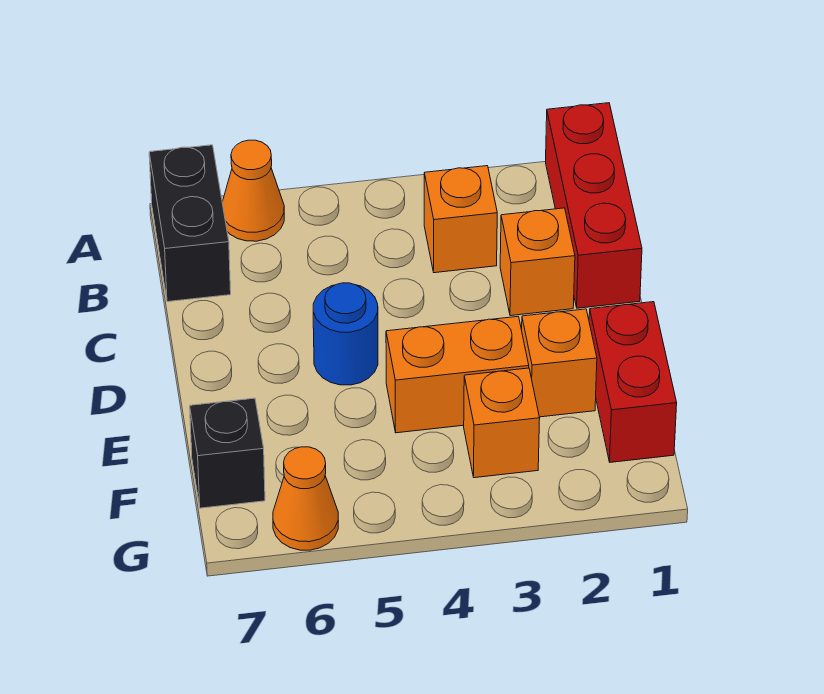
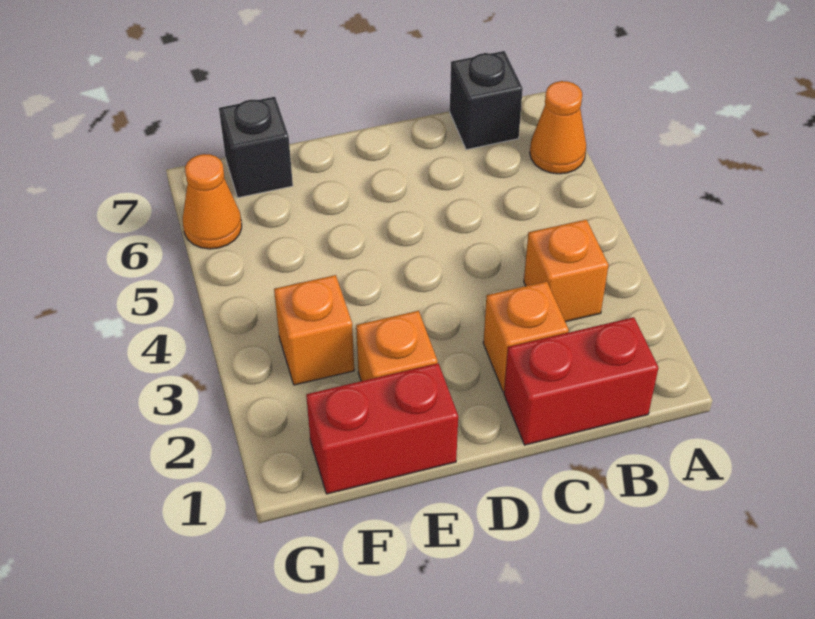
red 1x3 brick [546,103,642,308] -> red 1x2 brick [504,317,658,445]
black 1x2 brick [149,145,231,302] -> black 1x1 brick [450,51,523,150]
blue 1x1 round brick [313,283,378,385] -> none
orange 1x2 brick [386,317,529,433] -> none

